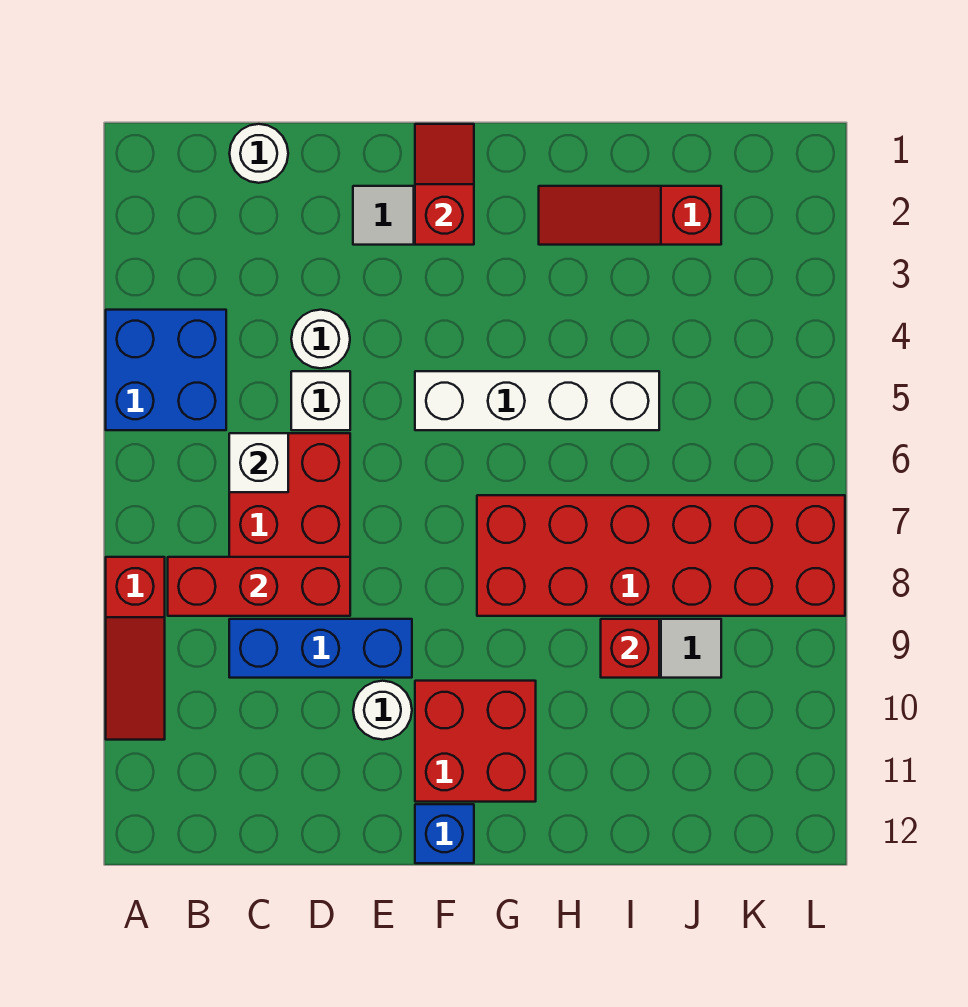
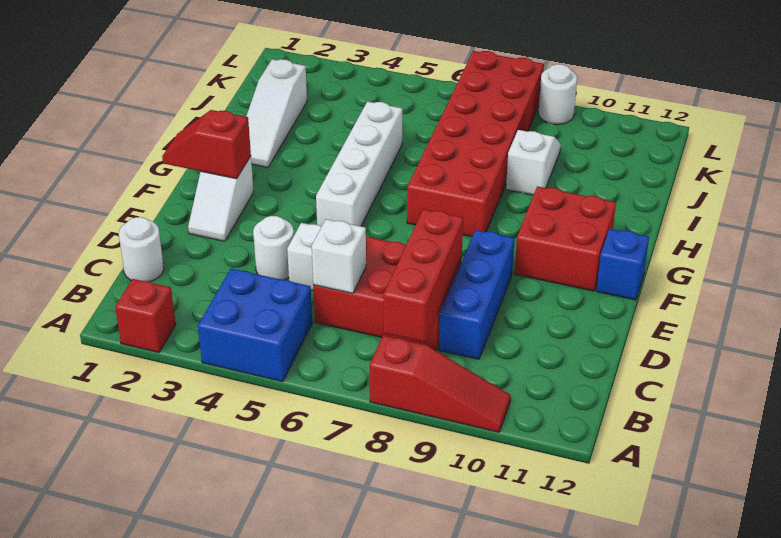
white 1x1 round brick [353,681,412,740] -> white 1x1 round brick moved to [538,64,577,124]
red 1x3 slope [539,186,721,245] -> white 1x3 slope [246,59,307,167]
red 1x1 brick [601,619,659,678] -> red 1x1 brick moved to [115,279,176,353]

